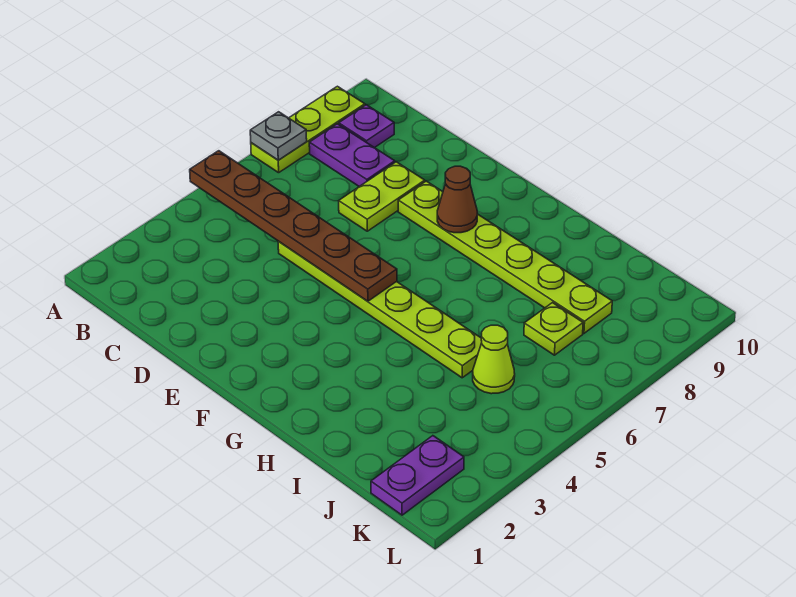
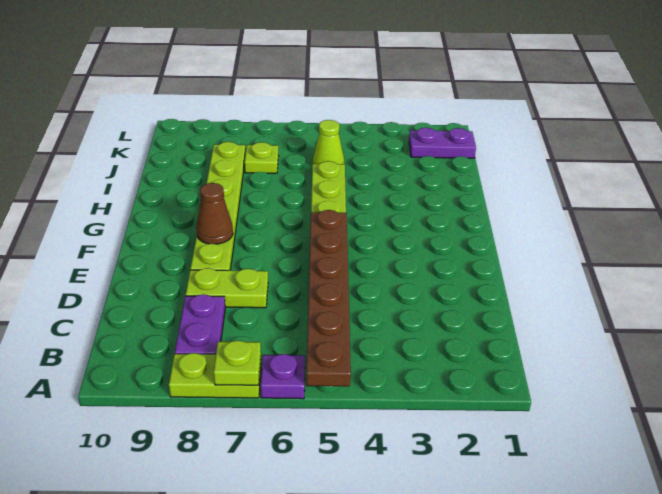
lime 1x3 plate [251,86,365,173] -> lime 1x2 plate [169,353,261,398]
grey 1x1 plate [250,112,307,160] -> lime 1x1 plate [214,340,261,385]
purple 1x1 plate [339,105,394,148] -> purple 1x1 plate moved to [261,354,305,399]

